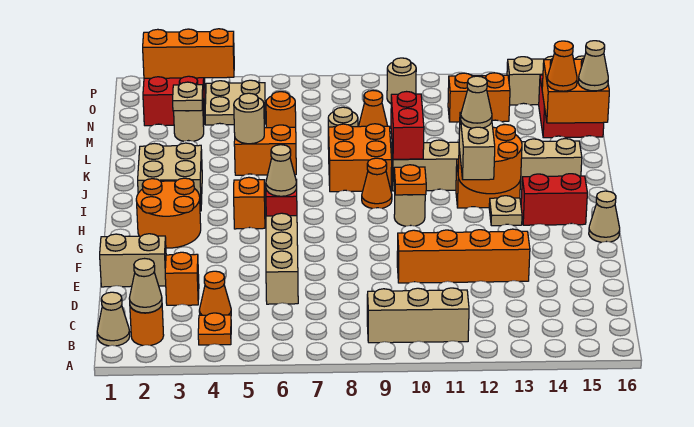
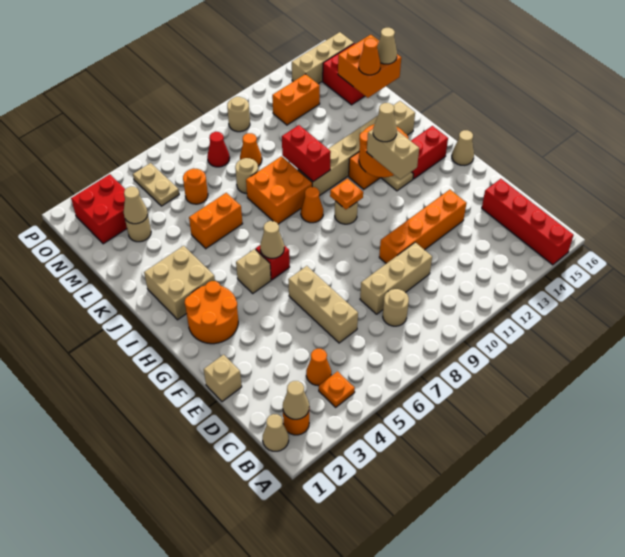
none -> red 1x4 brick [482,179,574,265]
tan 1x3 brick [367,288,469,343] -> tan 1x3 brick moved to [360,242,432,314]
orange 1x1 brick [165,252,199,305] -> none
tan 1x2 brick [100,234,166,287] -> tan 1x1 brick [204,355,242,402]
orange 1x1 brick [234,177,265,229] -> tan 1x1 brick [236,249,271,293]
tan 1x1 round brick [234,93,264,144] -> tan 1x1 round brick moved to [383,289,409,326]
tan 1x1 plate [173,82,203,111] -> tan 1x1 cone [124,187,148,224]
tan 2x2 plate [205,80,265,125] -> tan 1x2 plate [133,163,179,206]
none -> red 1x1 cone [207,132,230,167]
orange 1x3 brick [143,29,234,78] -> none

